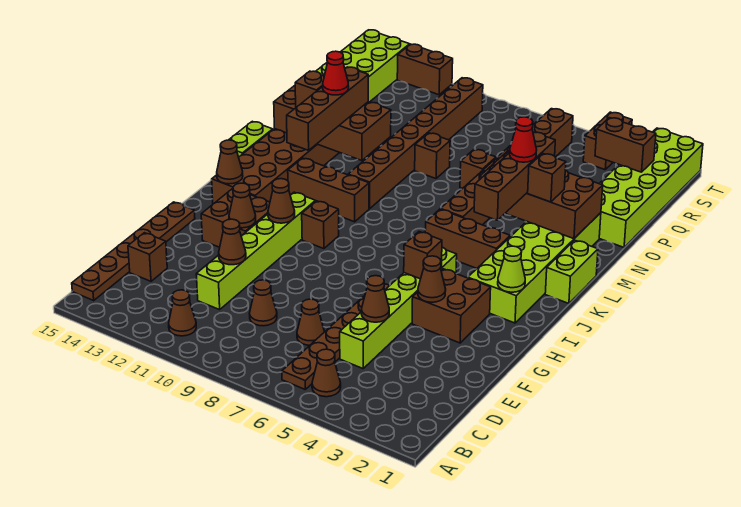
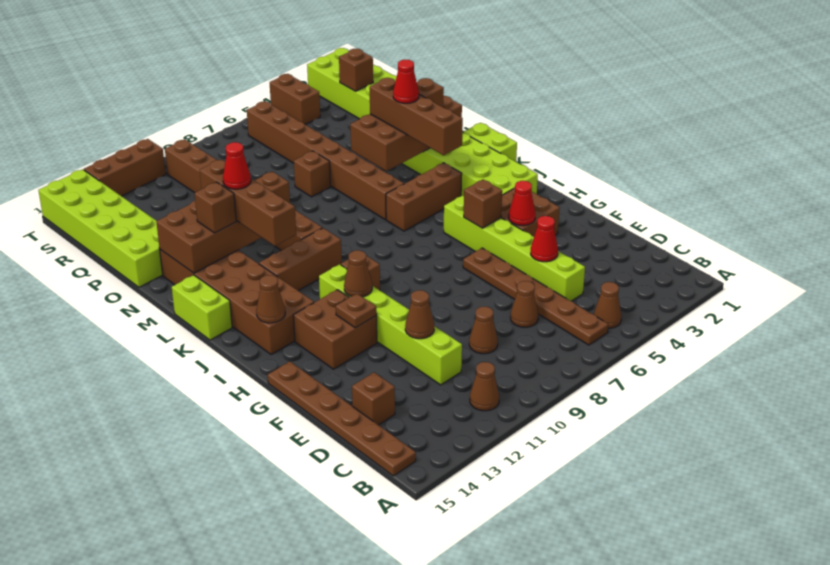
brown 1x1 cone [361,276,389,322] -> red 1x1 cone [531,216,558,262]
brown 1x1 cone [418,256,446,302] -> red 1x1 cone [509,181,535,226]
brown 1x1 cone [229,183,256,228] -> brown 1x1 plate [336,294,377,328]
lime 1x1 cone [498,246,525,292] -> none
brown 1x2 brick [595,118,656,172] -> brown 1x1 brick [339,49,373,91]
brown 1x2 brick [397,44,453,95] -> brown 1x3 brick [84,139,166,196]

